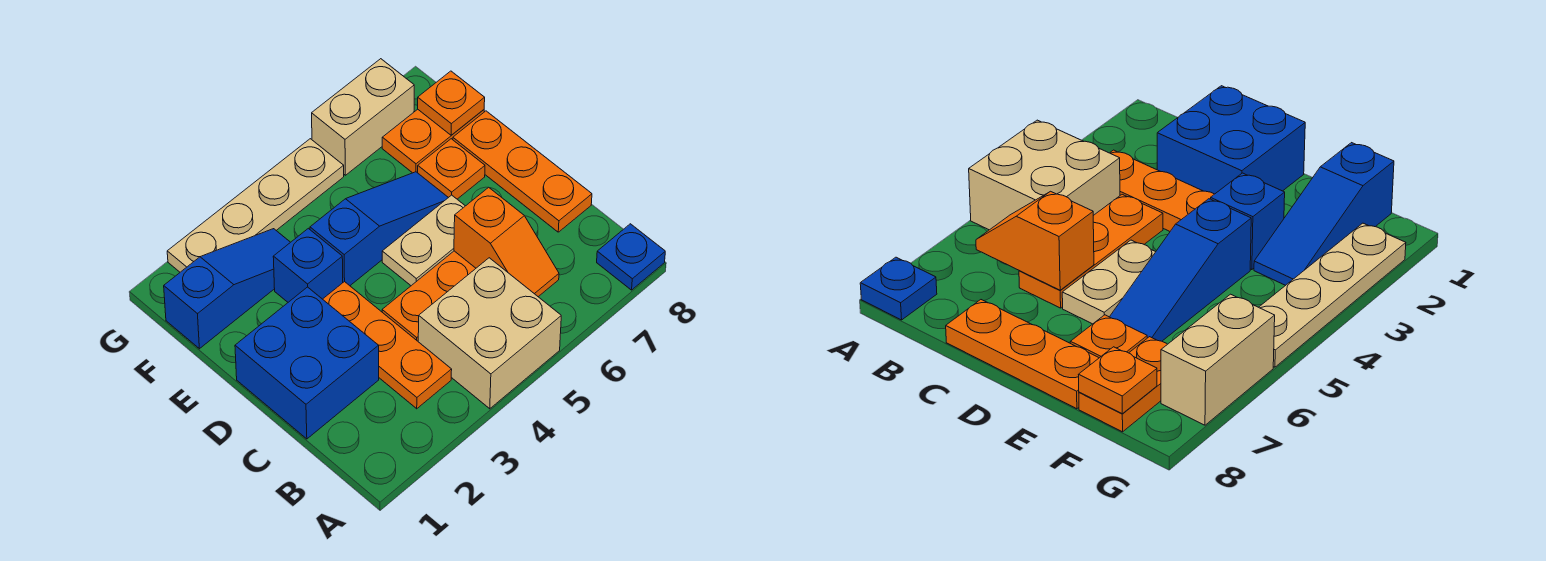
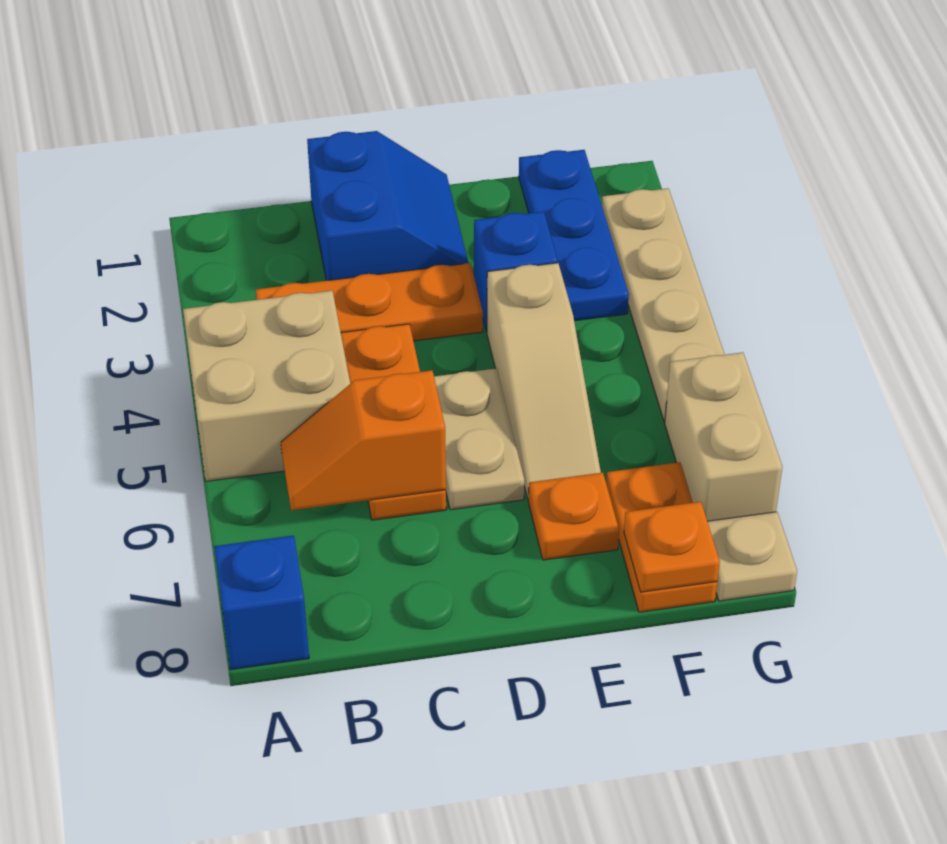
blue 1x1 plate [597,224,665,290] -> blue 1x1 brick [214,535,309,670]
blue 2x2 brick [235,287,379,439] -> blue 2x2 slope [307,131,468,281]
orange 1x3 plate [453,111,592,232] -> none
blue 1x3 slope [310,172,448,286] -> tan 1x3 slope [487,263,601,499]
blue 1x3 slope [164,229,290,349] -> blue 1x3 plate [519,150,629,321]
none -> tan 1x1 plate [707,512,797,601]

